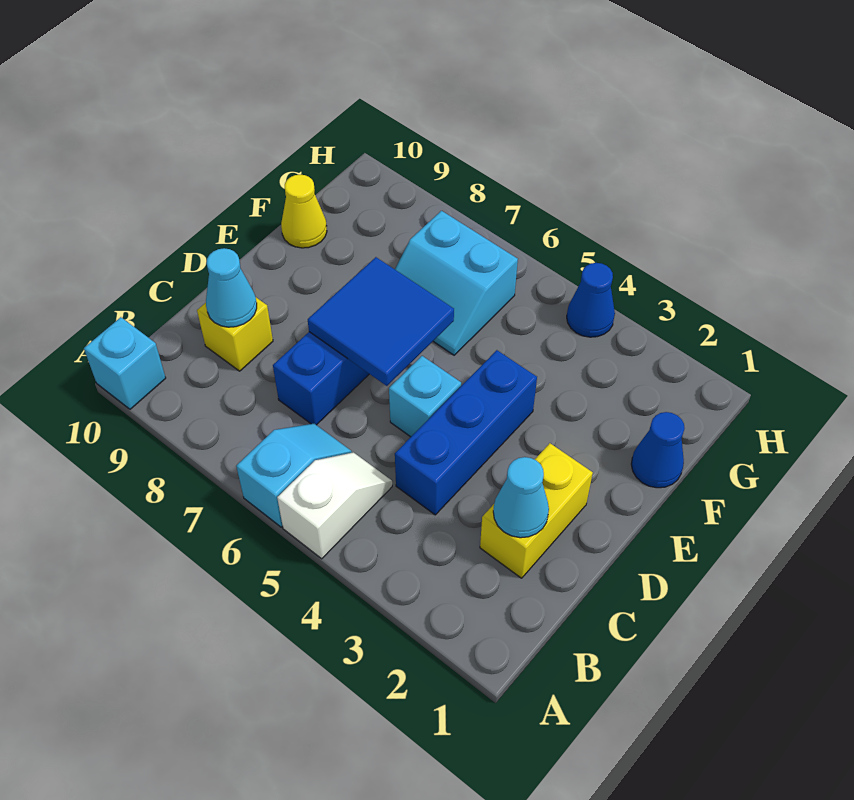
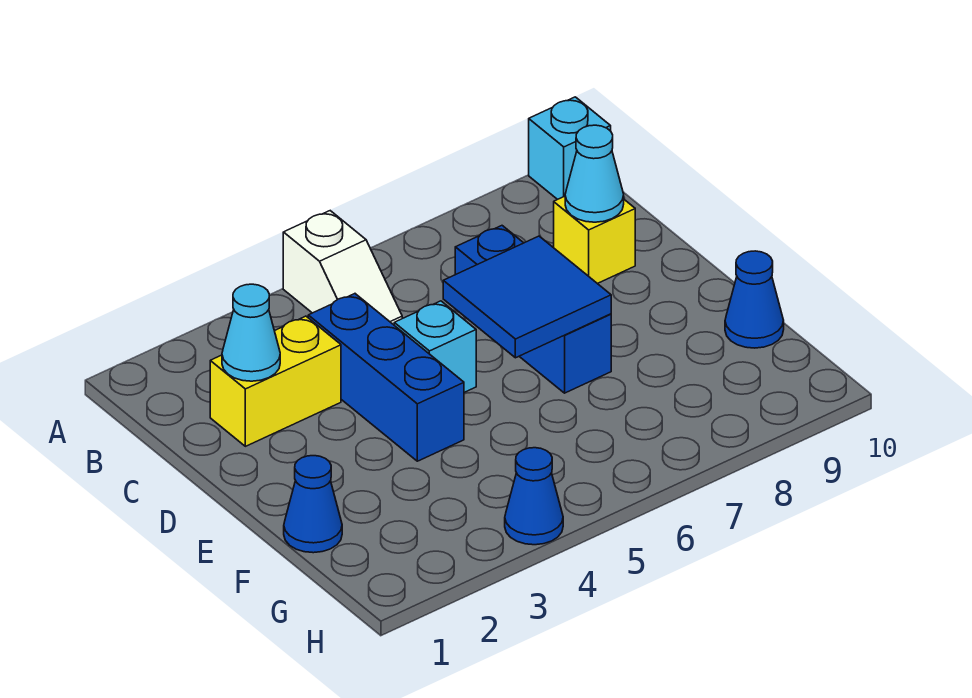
cyan 1x2 slope [236,424,352,527] -> none
yellow 1x2 brick [480,443,593,578] -> yellow 1x2 brick turned to [210,316,341,446]
cyan 2x2 slope [395,211,518,355] -> none
yellow 1x1 cone [281,175,327,248] -> blue 1x1 cone [725,251,784,348]

